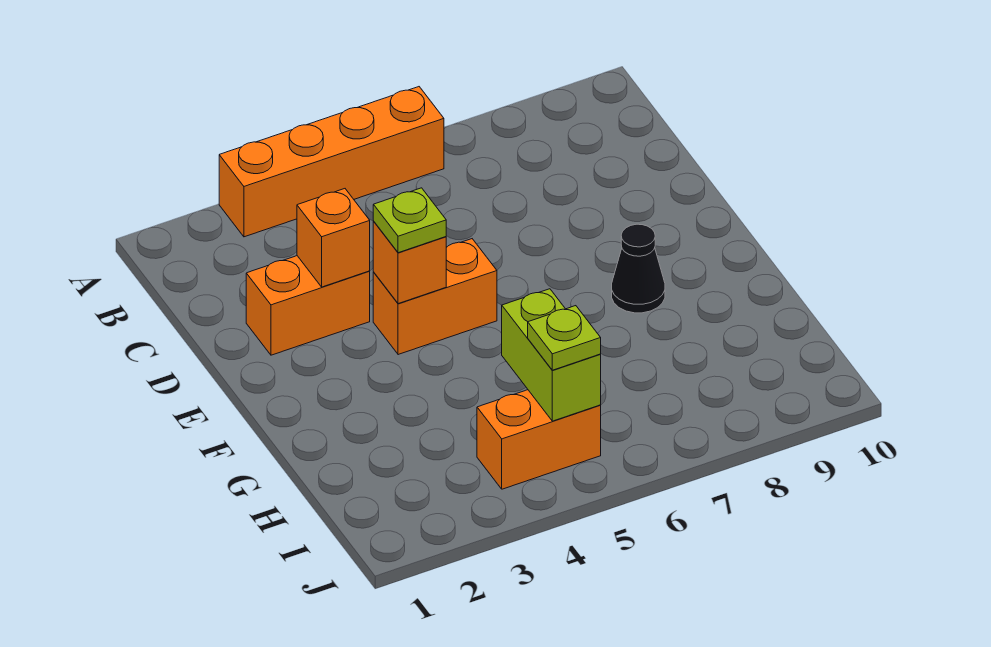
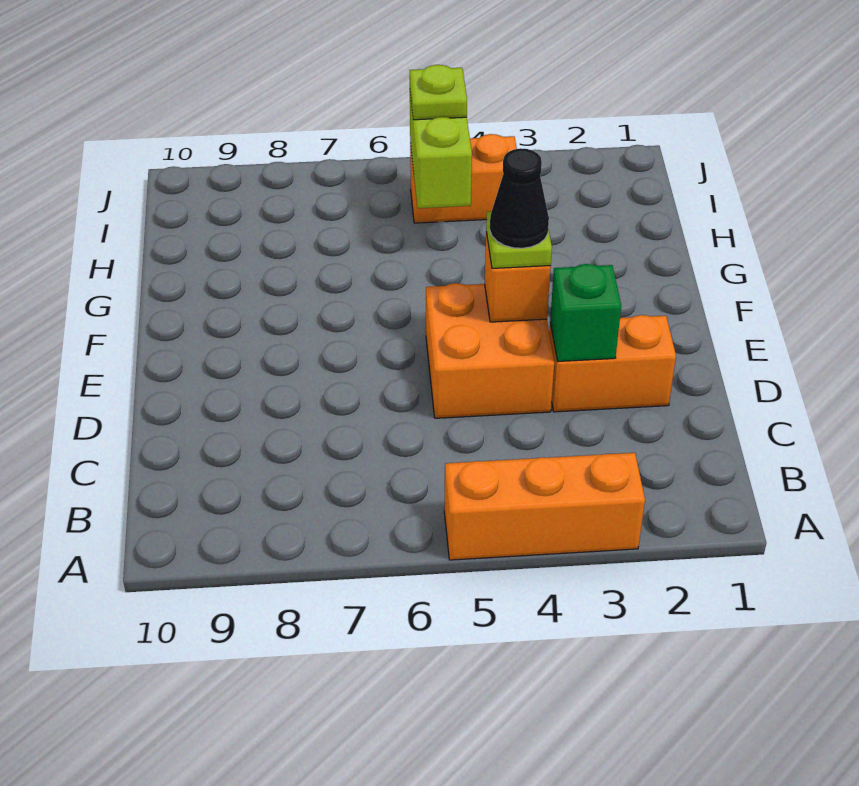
orange 1x4 brick [219,87,444,237] -> orange 1x3 brick [444,453,645,560]
orange 1x1 brick [297,189,370,287] -> green 1x1 brick [550,264,621,362]
orange 1x2 brick [373,239,497,355] -> orange 2x2 brick [426,283,554,418]
black 1x1 cone [612,224,665,313] -> black 1x1 cone moved to [490,148,549,248]

